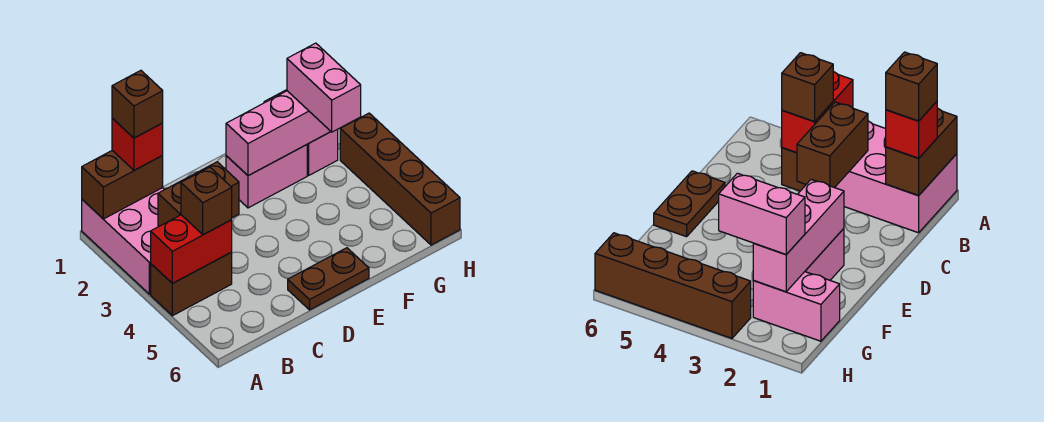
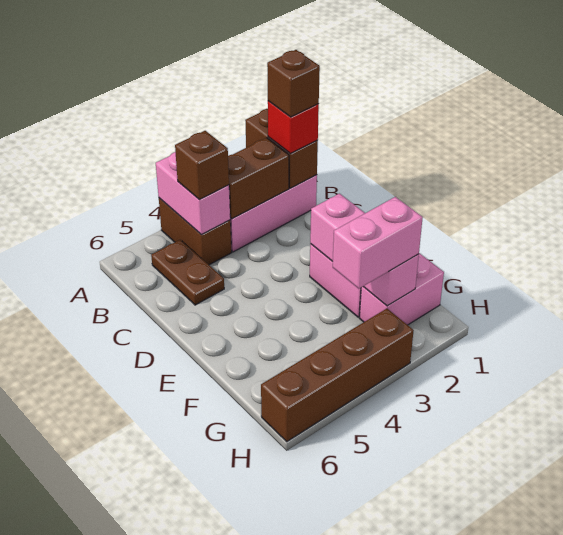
red 1x2 brick [151,215,232,283] -> pink 1x2 brick [156,152,230,235]
brown 1x2 brick [158,162,239,226] -> brown 1x2 brick turned to [228,138,289,219]
brown 1x2 plate [288,248,369,310] -> brown 1x2 plate moved to [151,240,224,305]

